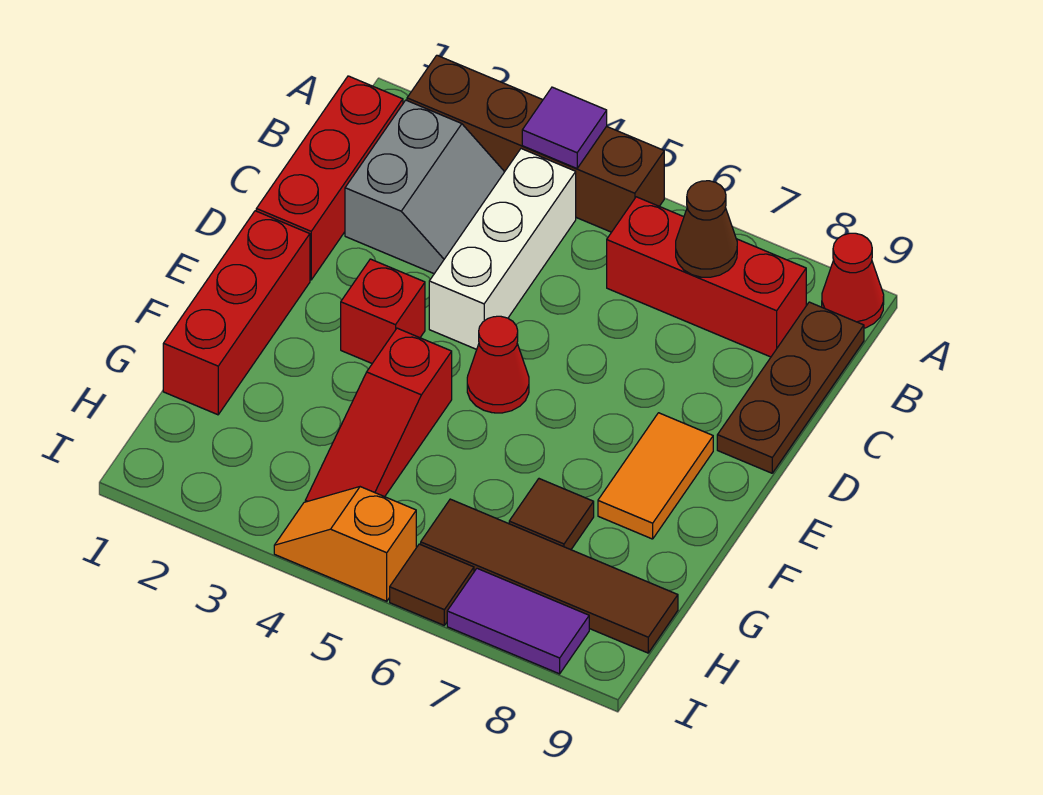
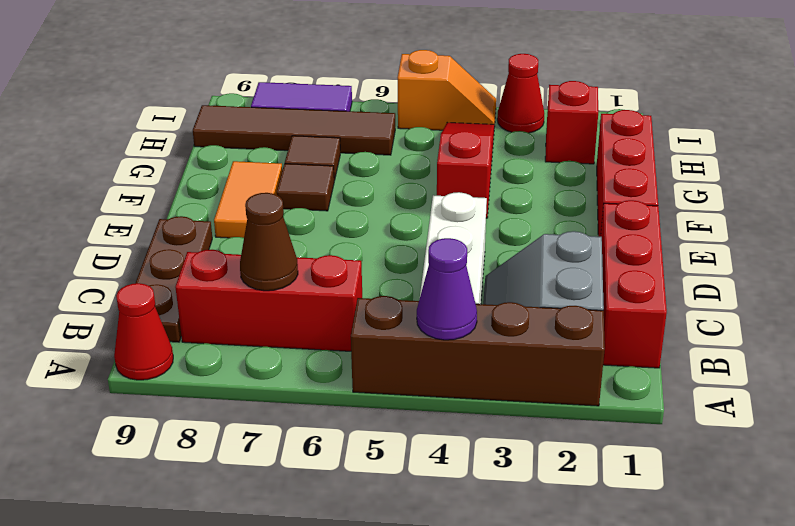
purple 1x1 tile [522,87,607,168] -> purple 1x1 cone [417,238,477,340]
red 1x1 brick [341,259,425,363] -> red 1x1 brick moved to [545,81,598,164]
red 1x1 cone [467,316,529,413] -> red 1x1 cone moved to [497,54,544,133]
brown 1x1 tile [390,544,474,625] -> brown 1x1 tile moved to [277,164,334,211]

